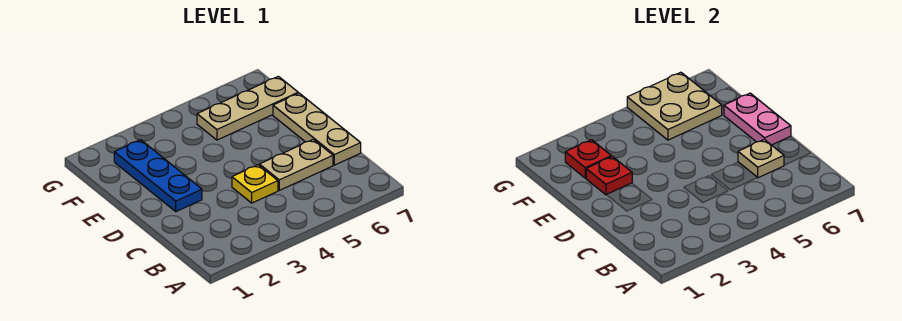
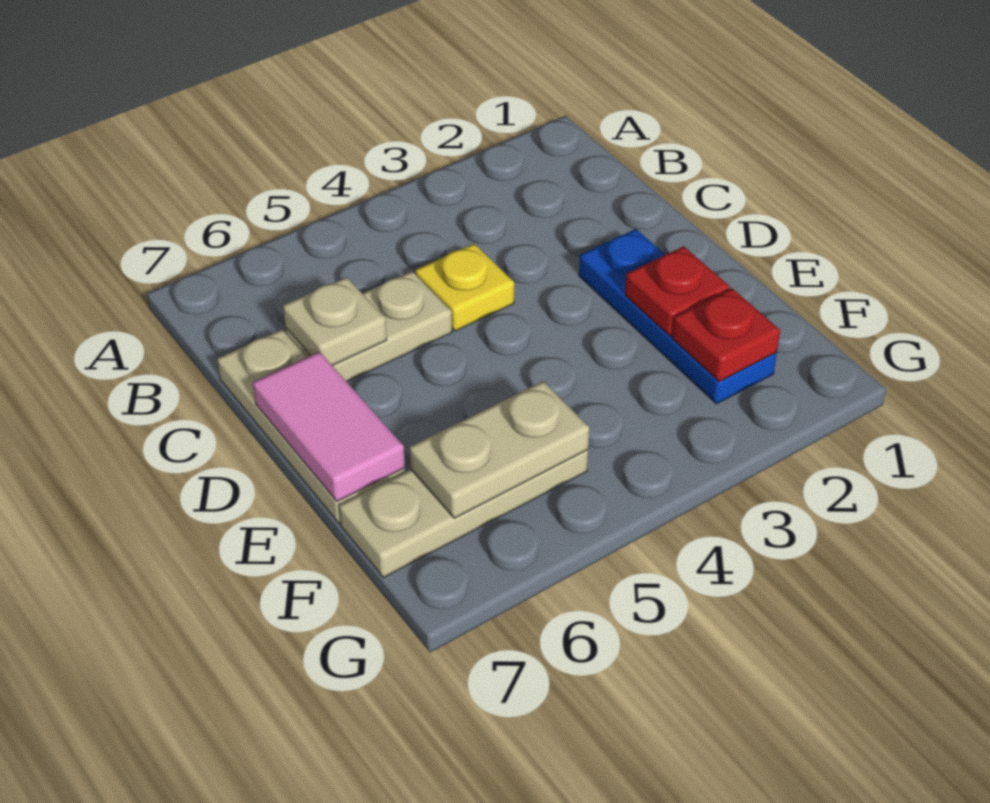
pink 1x2 plate [724,93,791,145] -> pink 1x2 tile [253,352,405,502]
tan 2x2 plate [627,72,722,140] -> tan 1x2 plate [409,381,589,518]

